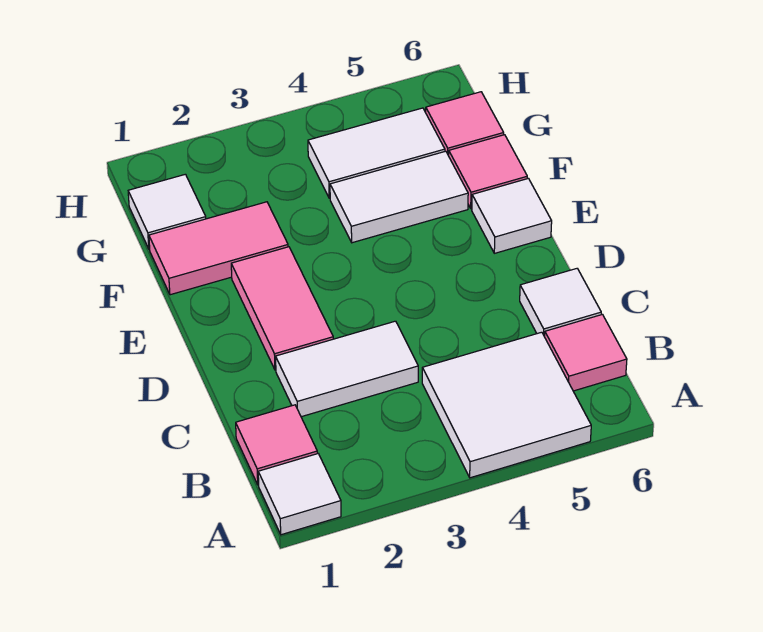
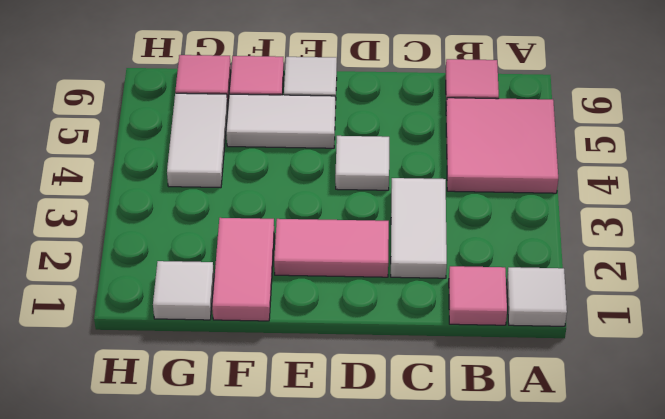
white 2x2 tile [422,332,591,478] -> pink 2x2 tile [446,98,558,193]
white 1x1 tile [520,269,601,337] -> white 1x1 tile moved to [335,136,389,190]
white 1x2 tile [330,151,468,243] -> white 1x2 tile turned to [226,94,335,148]

